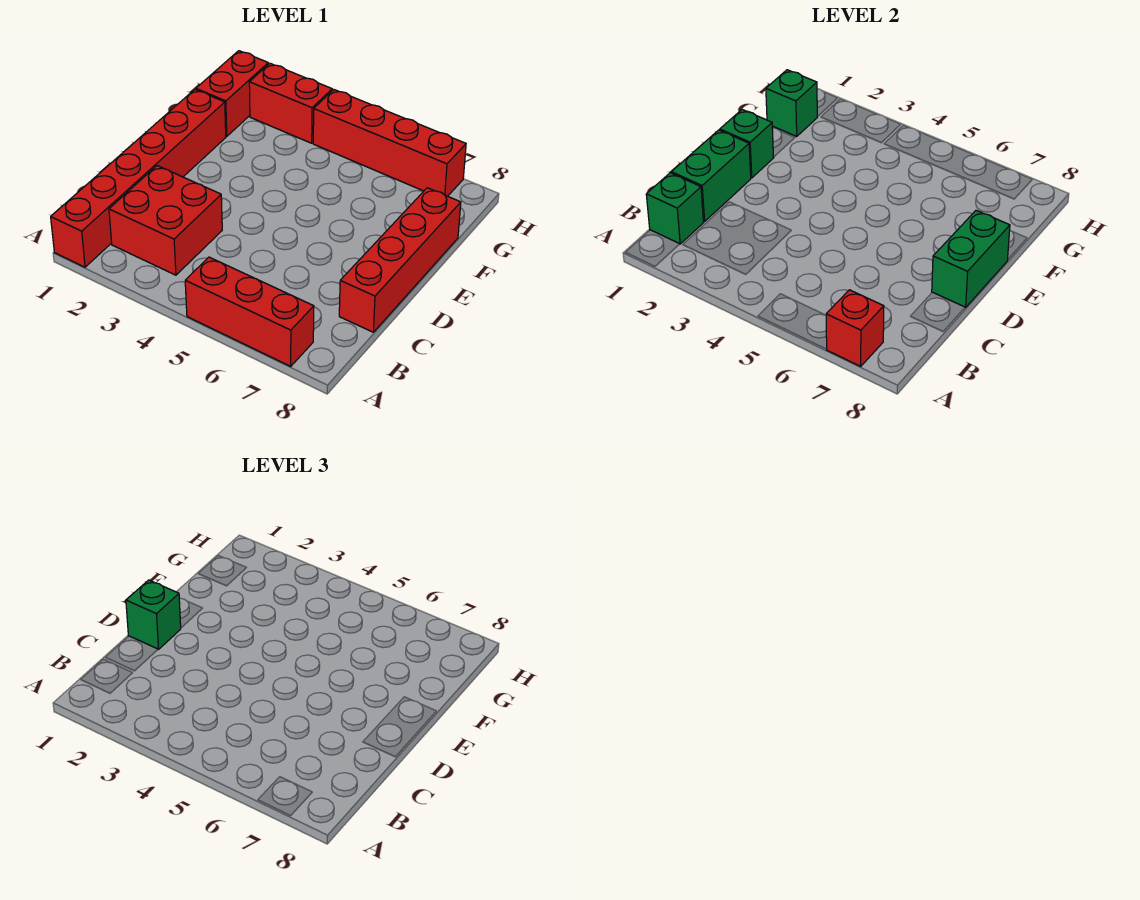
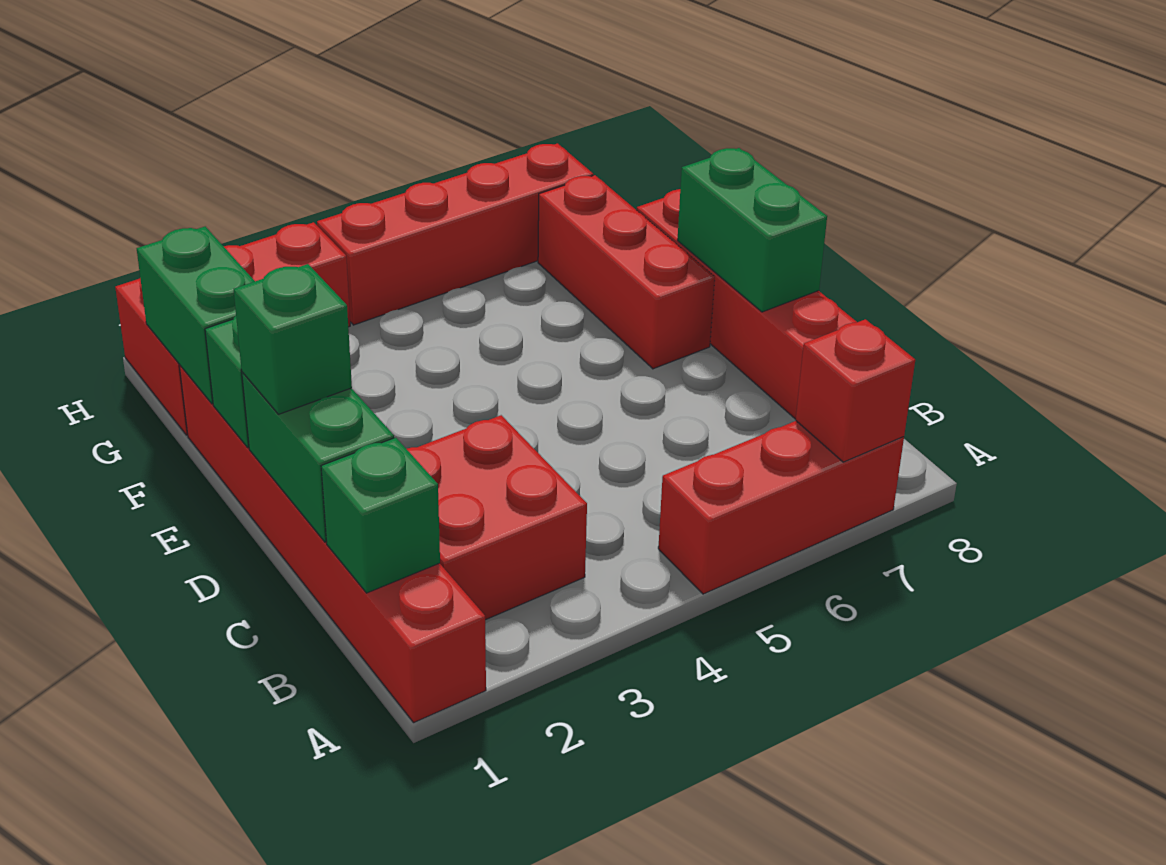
none -> red 1x3 brick [538,175,715,369]
green 1x1 brick [766,70,817,136] -> green 1x2 brick [137,226,255,404]

